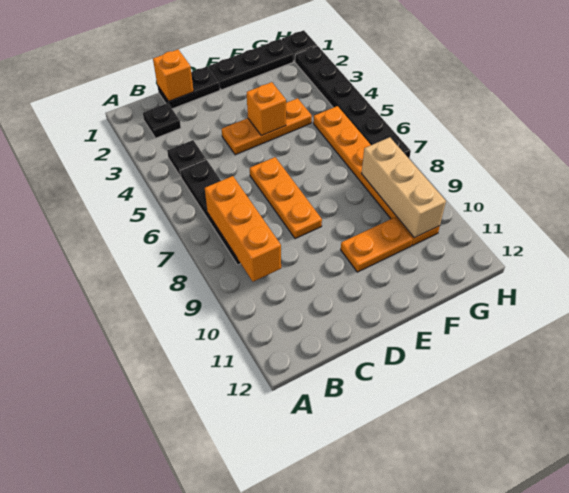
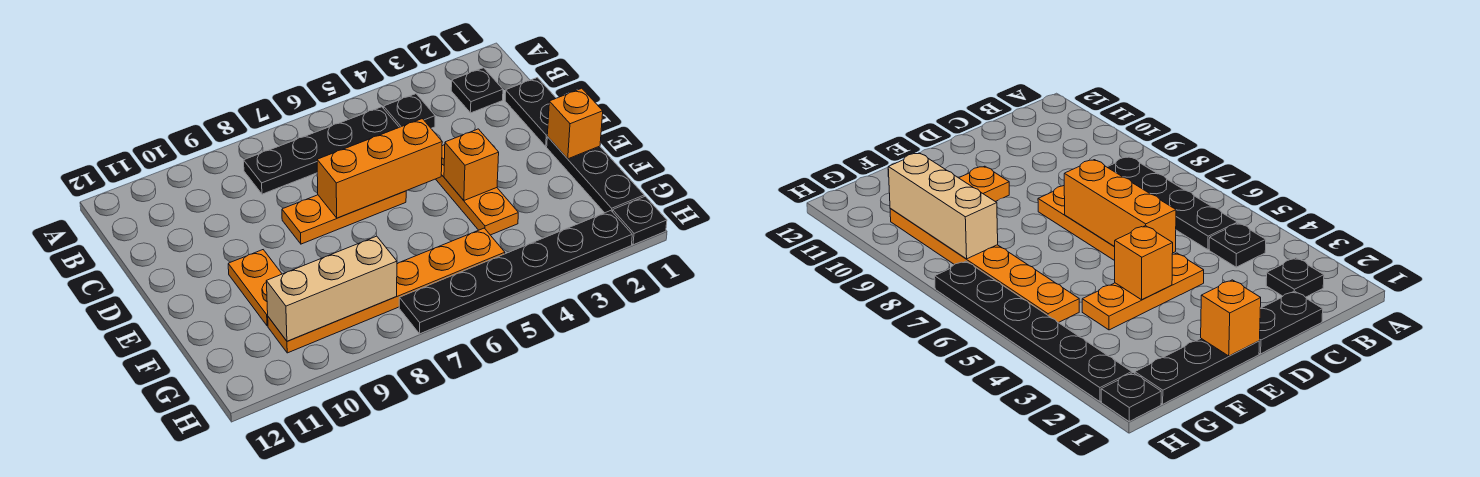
orange 1x3 brick [205,176,281,281] -> orange 1x3 brick moved to [317,119,442,218]
orange 1x1 brick [153,50,194,101] -> orange 1x1 brick moved to [547,88,603,159]

